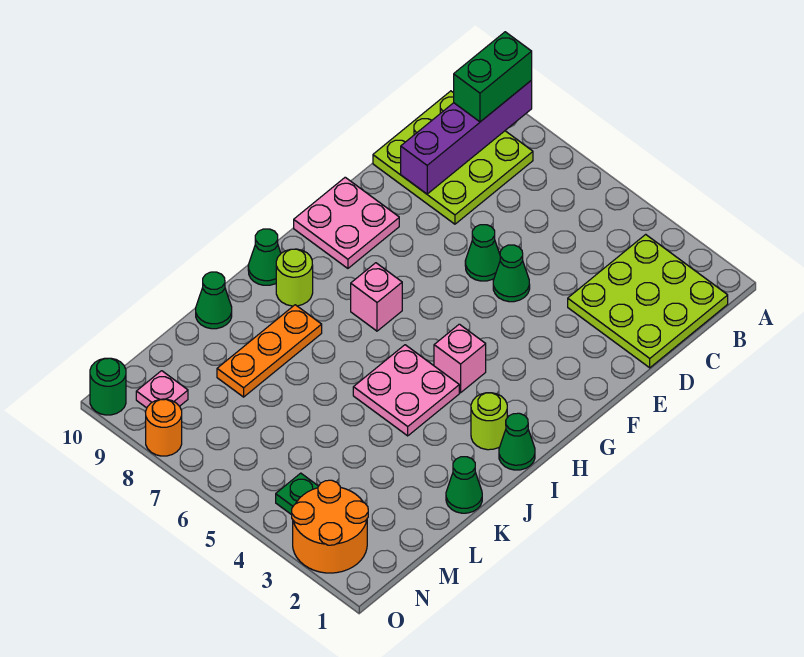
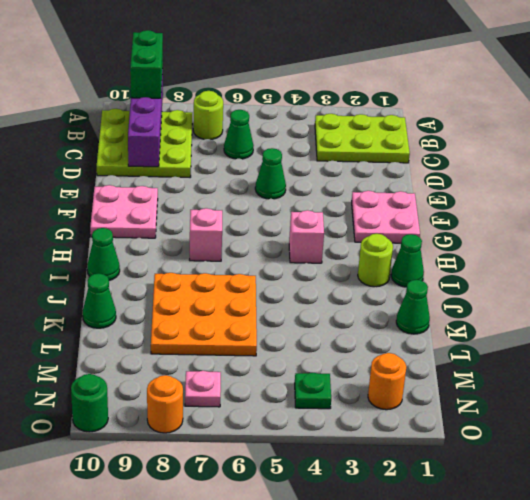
lime 3x3 plate [568,234,728,368] -> lime 2x3 plate [315,114,410,163]
green 1x1 cone [465,225,500,281] -> green 1x1 cone moved to [224,110,254,159]
pink 2x2 plate [353,345,459,436] -> pink 2x2 plate moved to [352,191,420,243]
lime 1x1 round brick [276,249,313,306] -> lime 1x1 round brick moved to [193,91,223,139]
orange 1x3 plate [217,305,322,397] -> orange 3x3 plate [151,273,257,356]
orange 2x2 round brick [292,480,368,573] -> orange 1x1 round brick [368,353,406,410]
pink 1x1 plate [136,371,188,408] -> pink 1x1 plate moved to [185,371,221,407]

